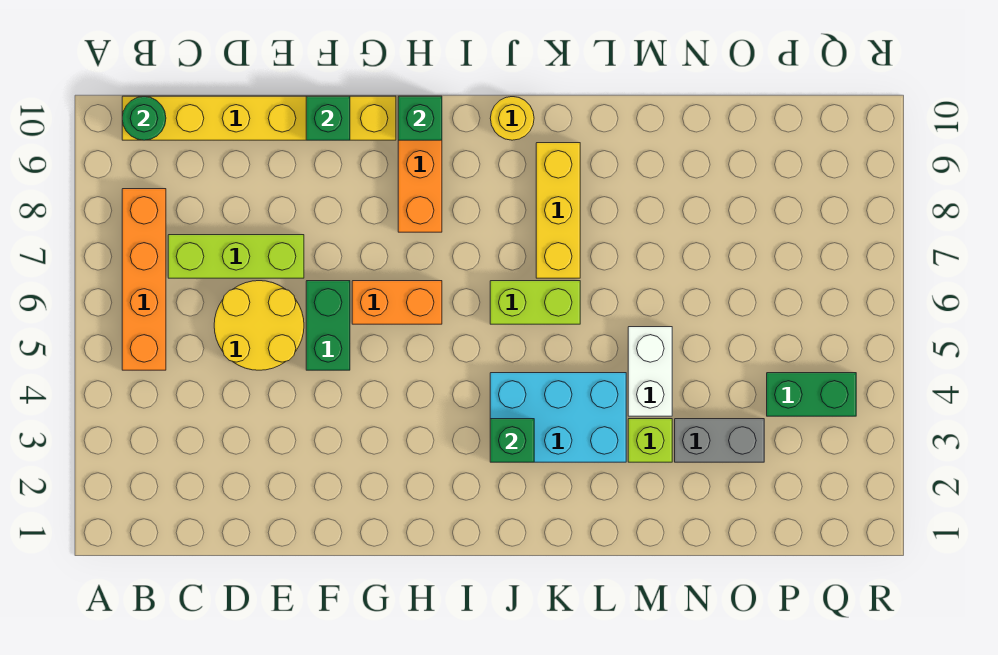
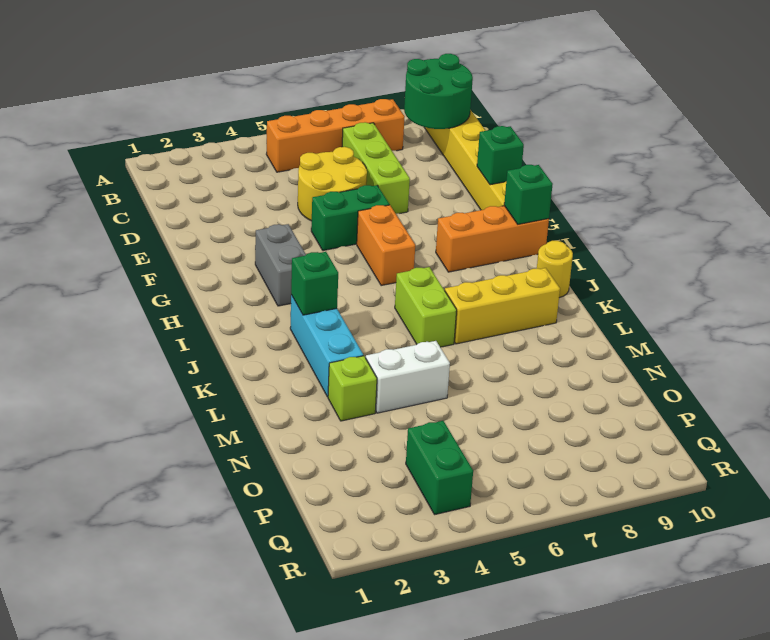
green 1x1 round brick [122,96,166,140] -> green 2x2 round brick [404,54,473,129]
cyan 2x3 brick [490,373,626,462] -> cyan 1x3 brick [290,295,363,397]
grey 1x2 brick [675,419,764,462] -> grey 1x2 brick moved to [255,224,306,306]

